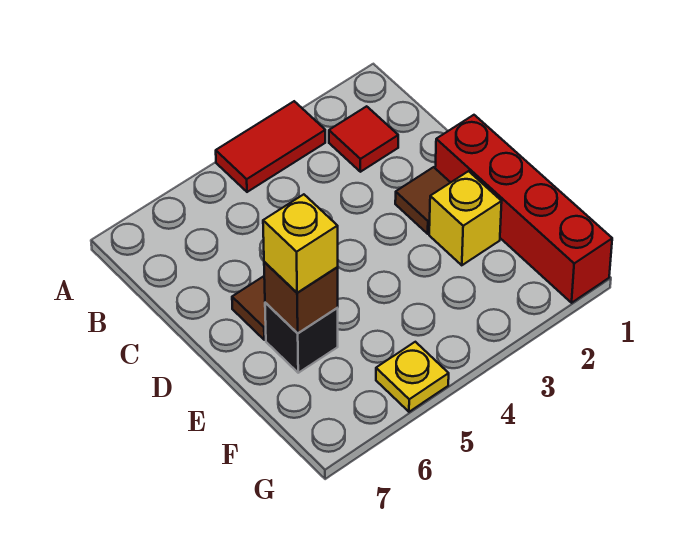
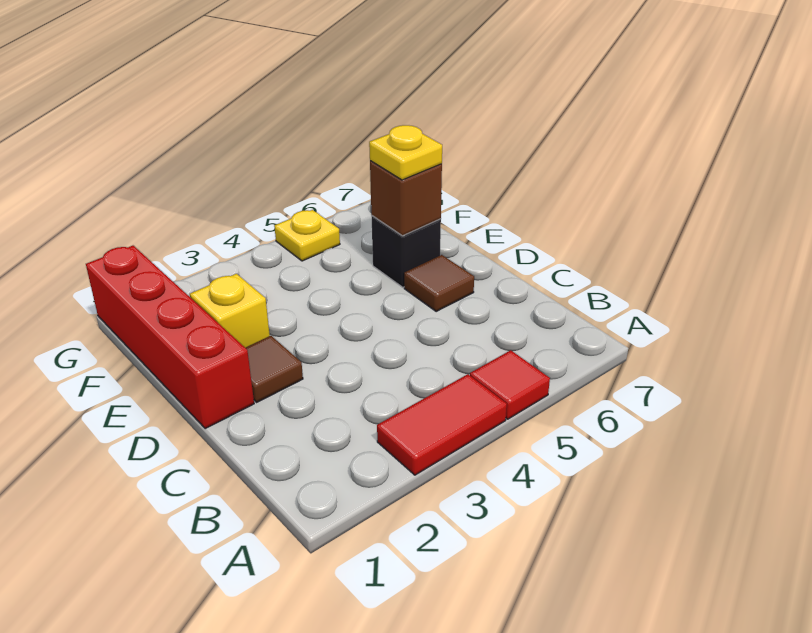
red 1x1 tile [329,106,398,172] -> red 1x1 tile moved to [470,350,550,419]
yellow 1x1 brick [263,194,338,293] -> yellow 1x1 plate [369,125,442,180]

